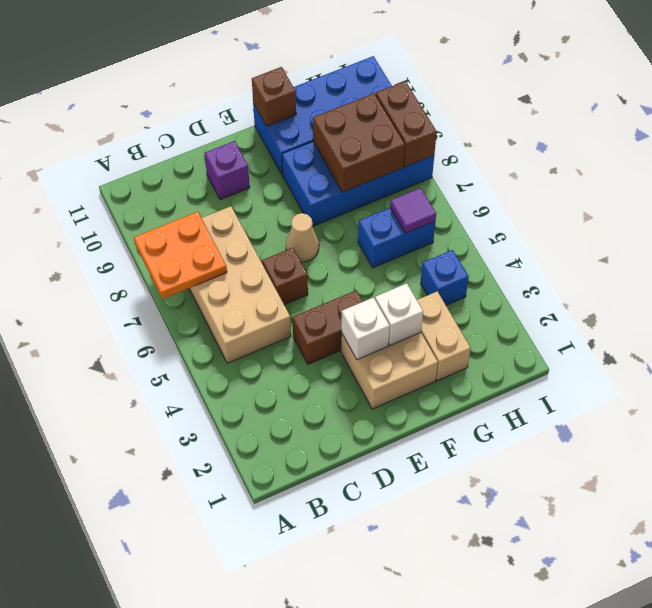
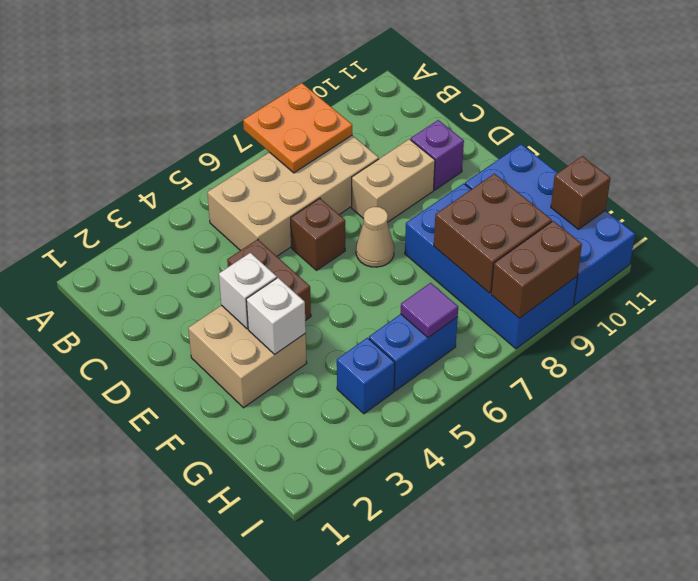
brown 1x1 brick [252,67,296,126] -> brown 1x1 brick moved to [551,156,610,229]
tan 1x2 brick [417,291,471,381] -> tan 1x2 brick moved to [352,139,435,222]
blue 1x2 brick [358,208,435,268] -> blue 1x2 brick turned to [369,314,458,391]

